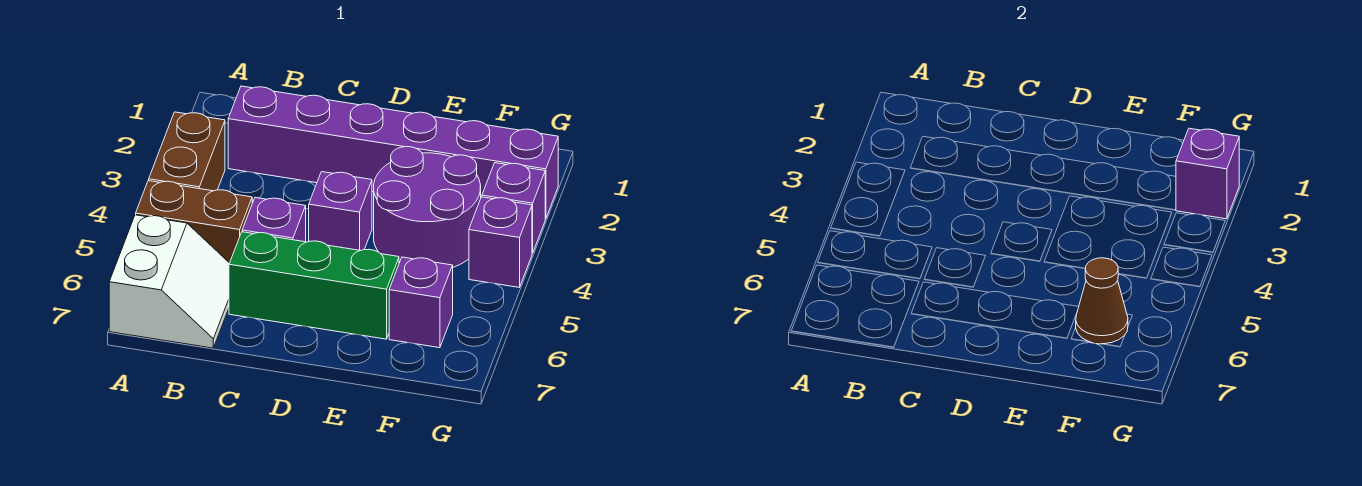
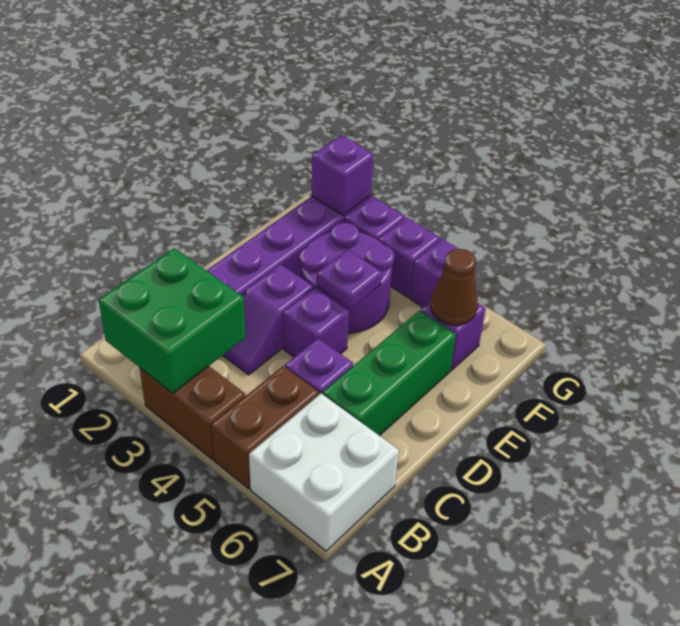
none -> green 2x2 brick [99,248,245,393]
white 2x2 slope [109,215,229,348] -> white 2x2 brick [249,394,399,551]
none -> purple 1x2 slope [223,264,313,375]
none -> purple 1x1 plate [317,250,382,308]
none -> purple 1x1 brick [410,239,476,307]

